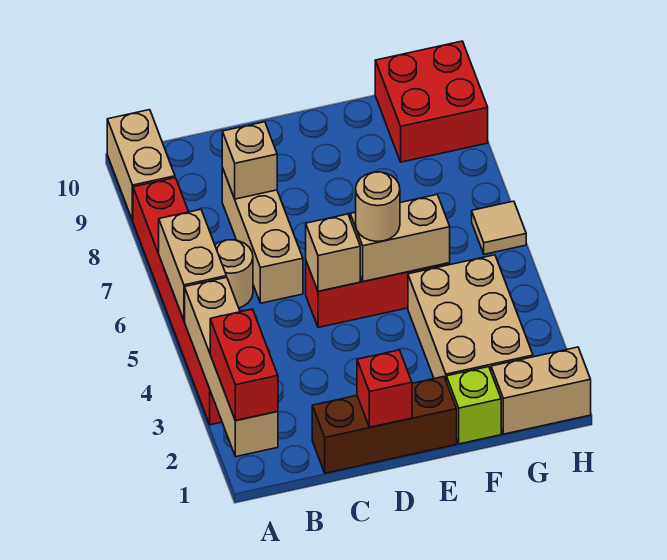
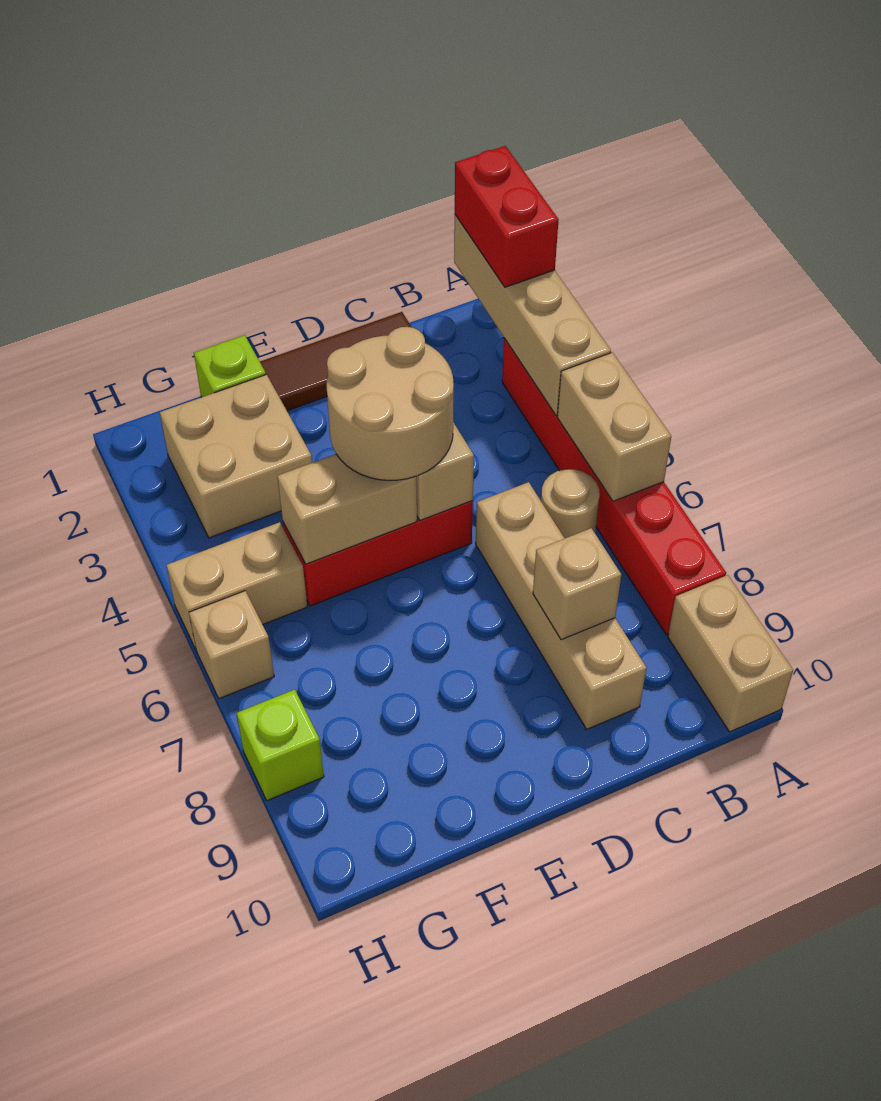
brown 1x3 brick [312,377,457,473] -> brown 1x3 tile [260,312,411,411]
tan 1x3 brick [222,168,303,303] -> tan 1x4 brick [476,482,647,729]
red 1x1 brick [357,350,412,427] -> none
tan 1x1 round brick [356,172,400,241] -> tan 2x2 round brick [327,327,454,481]
tan 2x3 brick [408,255,533,380] -> tan 2x2 brick [160,375,312,538]
tan 1x2 brick [491,347,591,434] -> tan 1x2 brick moved to [166,522,307,649]
red 2x2 brick [375,41,488,162] -> none
tan 1x1 tile [472,201,526,254] -> tan 1x1 brick [189,591,274,699]
none -> lime 1x1 brick [237,690,324,801]

